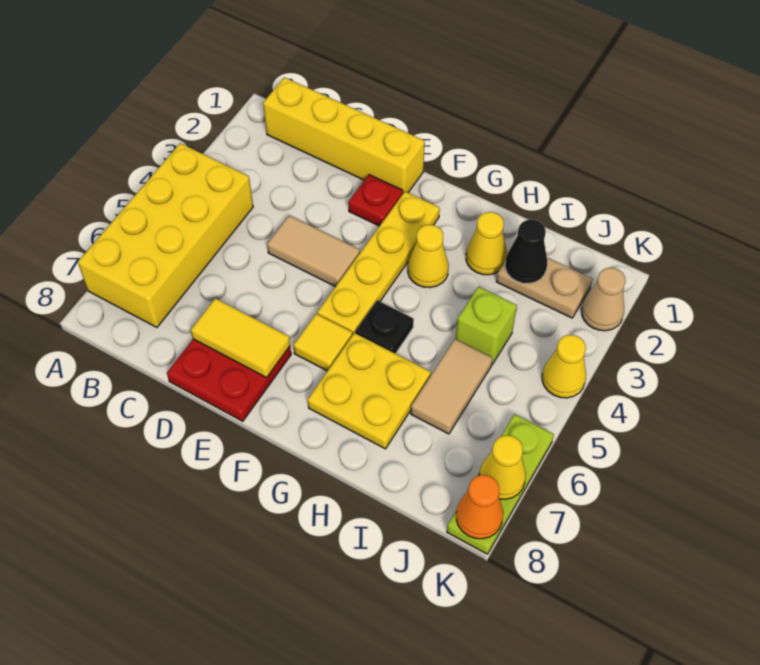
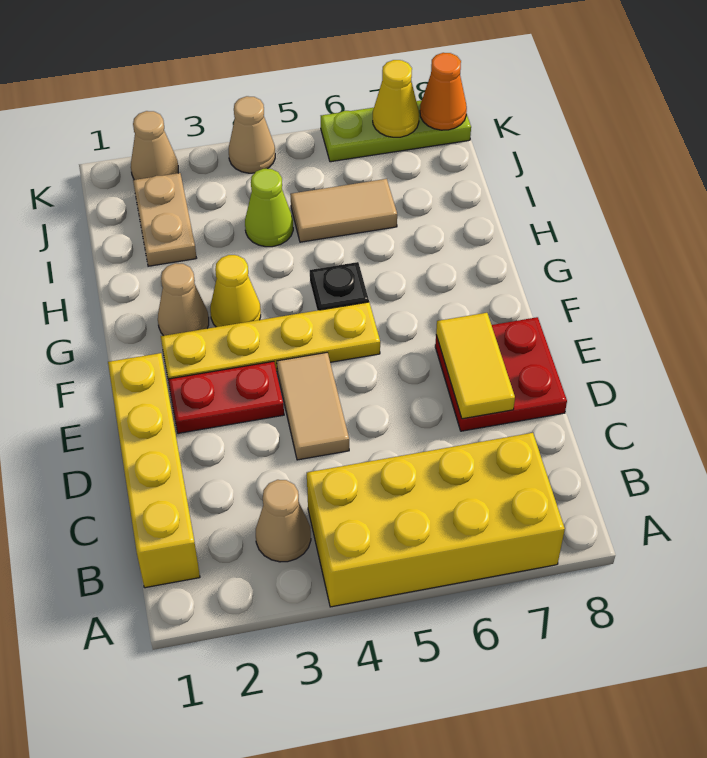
none -> tan 1x1 cone [256,480,311,562]
red 1x1 plate [348,175,403,226] -> red 1x2 plate [168,361,284,433]
yellow 1x1 tile [293,314,352,371] -> none
none -> tan 1x1 cone [158,263,209,336]
yellow 2x2 plate [308,333,431,449] -> none
yellow 1x1 cone [466,212,507,275] -> none
black 1x1 cone [505,220,547,284] -> none
lime 1x1 brick [456,287,517,364] -> lime 1x1 cone [245,169,293,247]
yellow 1x1 cone [542,335,586,398] -> tan 1x1 cone [229,96,275,173]

